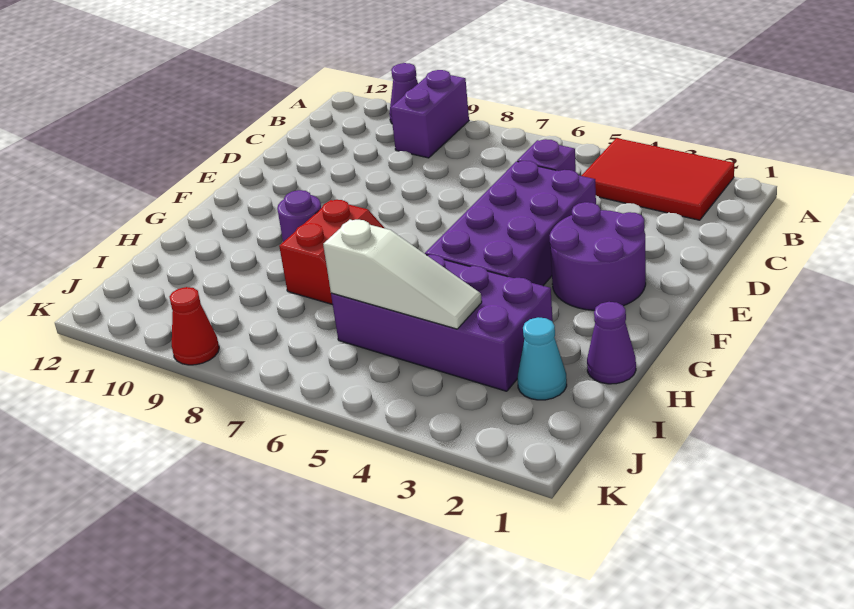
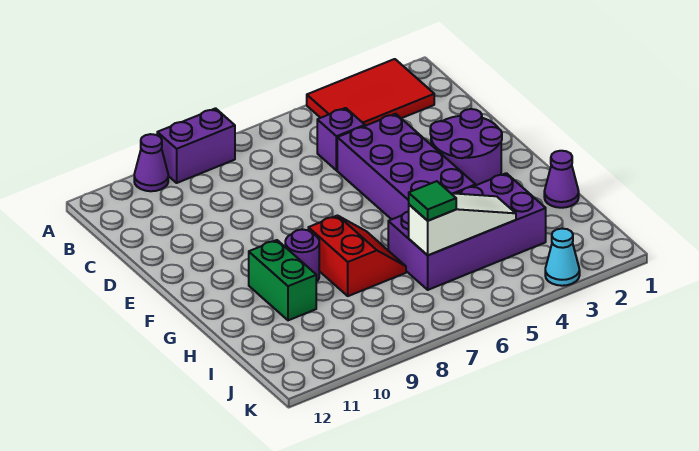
purple 1x2 brick [391,70,469,158] -> purple 1x2 brick turned to [157,108,235,183]
none -> green 1x2 brick [249,240,316,320]
cyan 1x1 cone [517,317,567,400] -> cyan 1x1 cone moved to [545,229,580,286]
none -> green 1x1 tile [409,181,456,221]
red 1x1 cone [169,287,219,365] -> none

